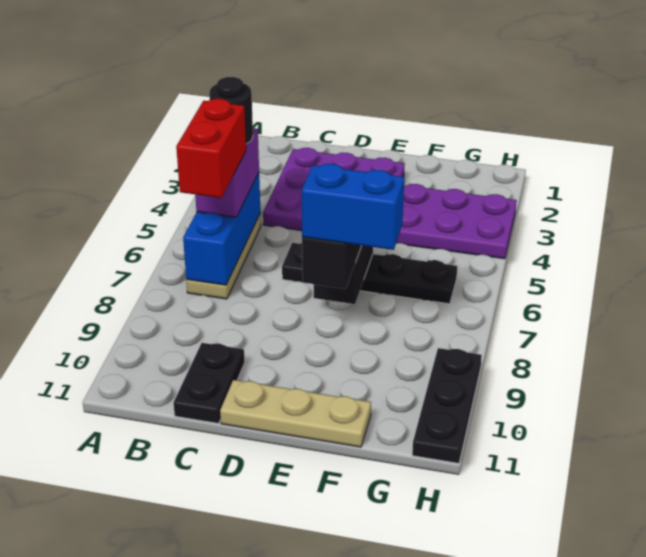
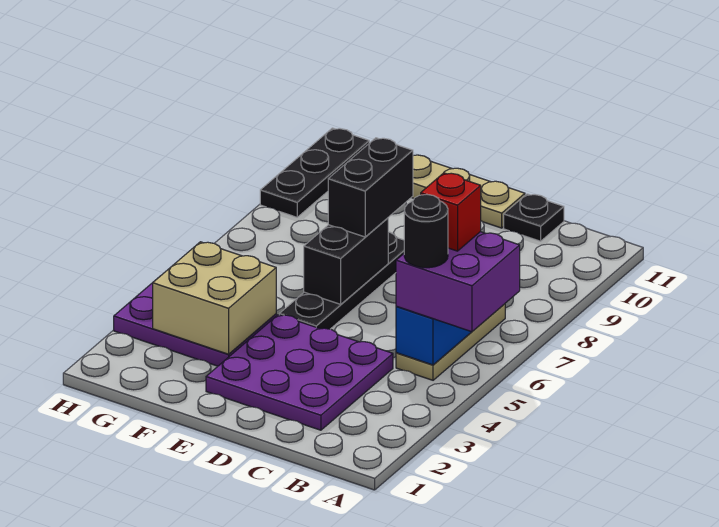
purple 1x2 brick [195,128,259,217] -> purple 2x2 brick [396,232,520,332]
red 1x2 brick [176,99,246,198] -> red 1x1 brick [421,173,481,251]
black 1x2 plate [174,343,245,423] -> black 1x1 plate [504,194,564,241]
black 1x4 plate [282,243,457,304] -> black 1x4 plate turned to [279,232,404,329]
blue 1x2 brick [302,164,404,250] -> none
none -> tan 2x2 brick [153,242,276,354]

